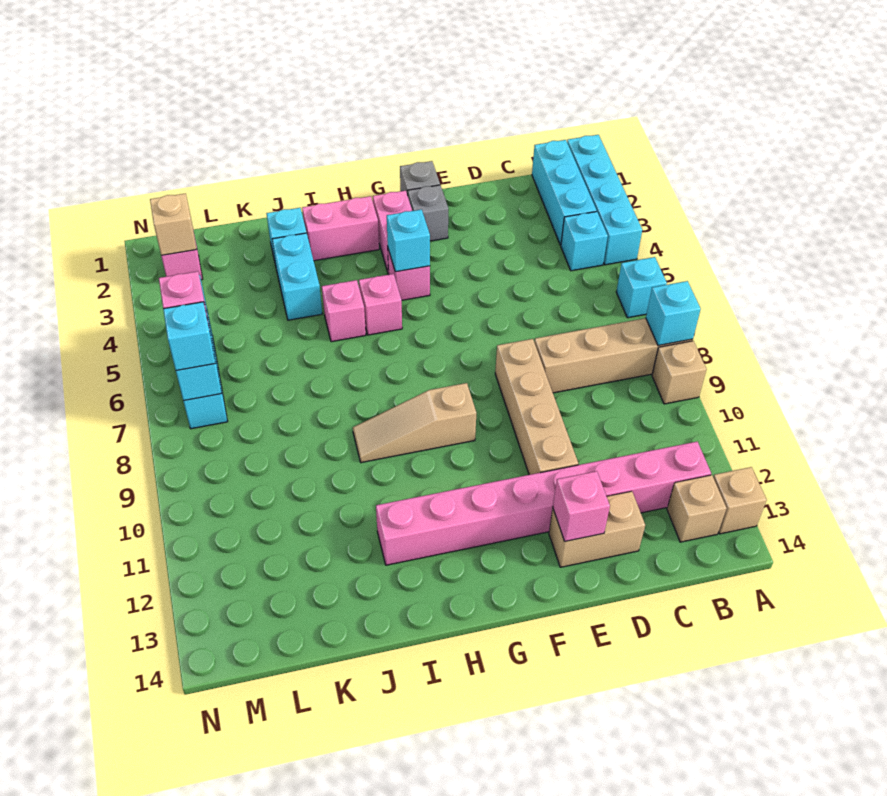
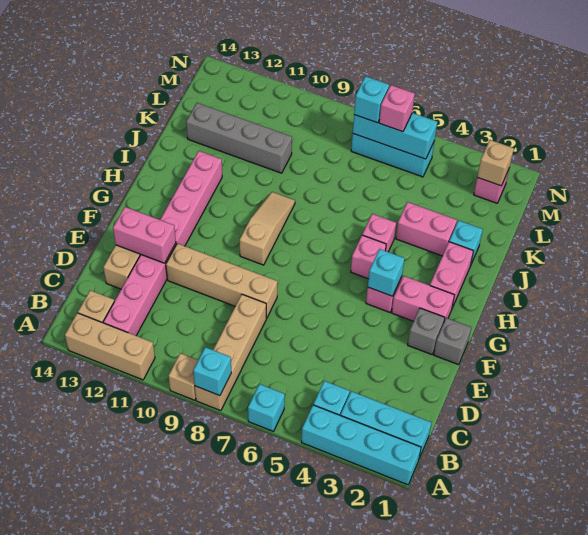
tan 1x1 brick [713,467,767,534] -> tan 1x3 brick [65,313,155,380]
pink 1x1 brick [553,471,610,541] -> pink 1x2 brick [113,207,176,263]
cyan 1x2 brick [272,233,322,320] -> pink 1x2 brick [396,202,457,256]
none -> grey 1x4 brick [186,103,292,173]

